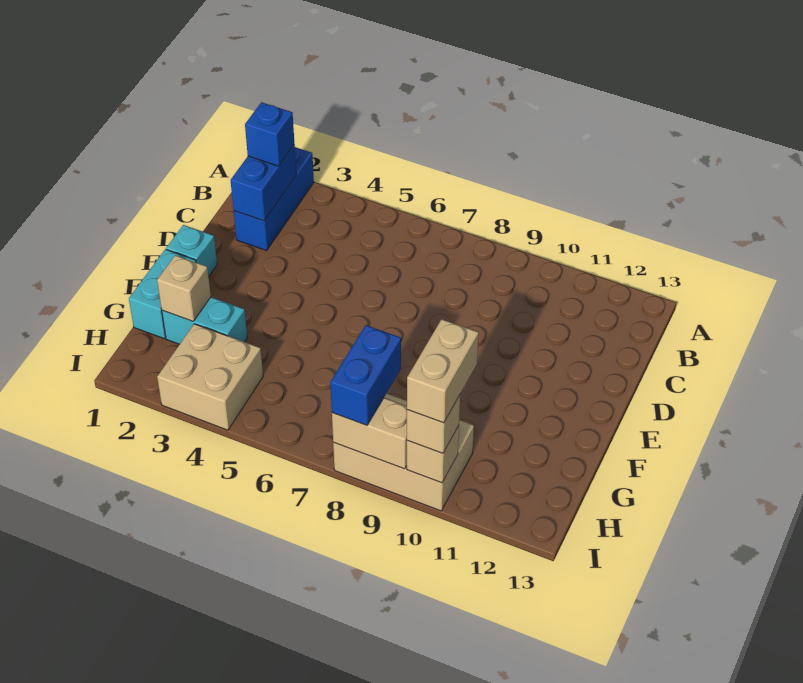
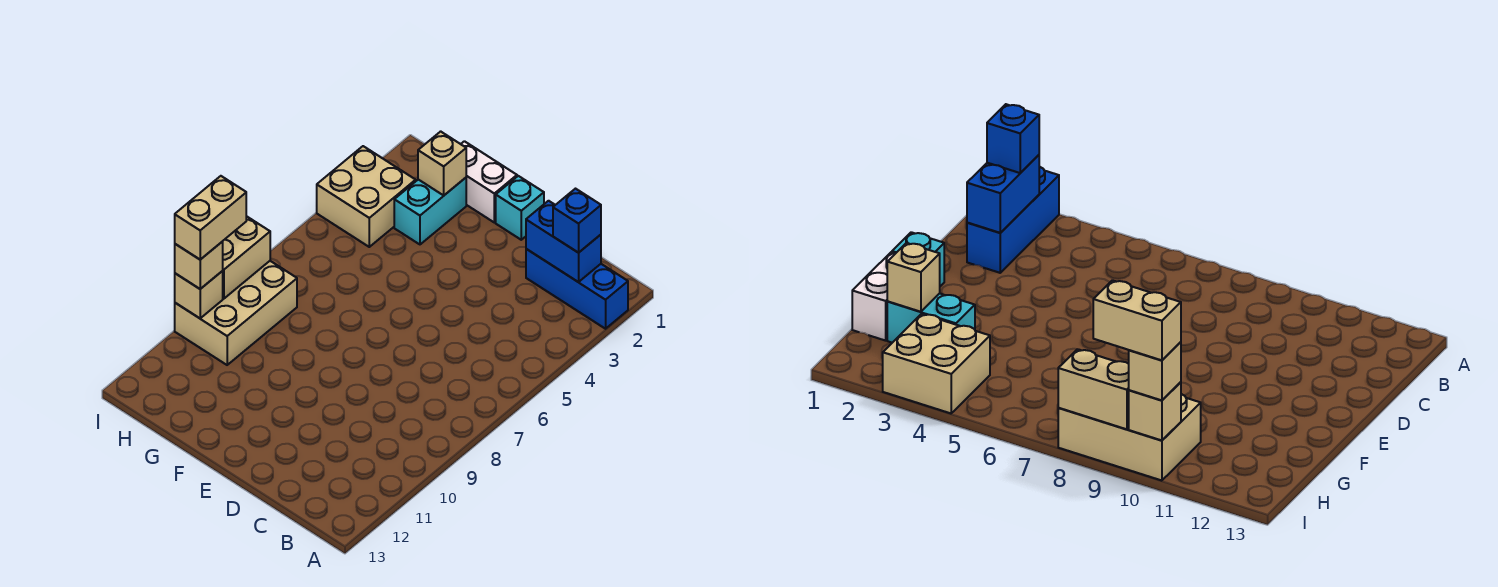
cyan 1x2 brick [129,249,196,338] -> white 1x2 brick [461,141,517,222]
blue 1x2 brick [330,325,401,425] -> none
tan 1x2 brick [407,319,479,423] -> tan 1x2 brick turned to [175,176,246,260]

